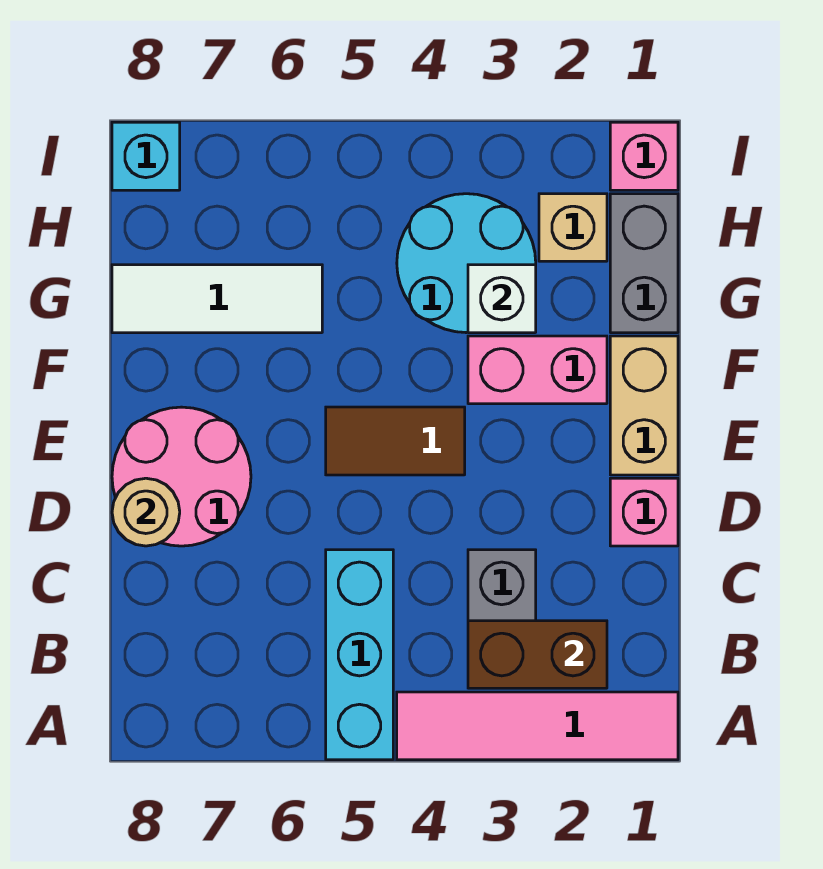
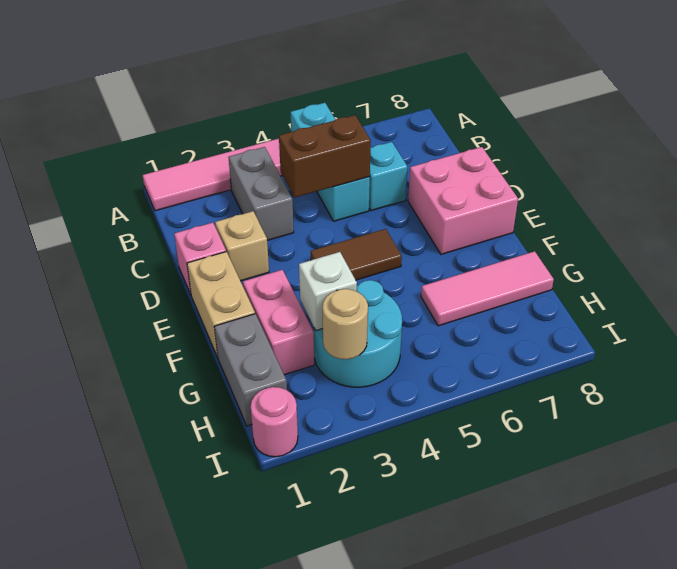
brown 1x2 brick [468,621,607,688] -> brown 1x2 brick moved to [279,115,371,198]
pink 2x2 round brick [112,407,251,546] -> pink 2x2 brick [408,147,518,254]
tan 1x1 round brick [112,478,180,546] -> tan 1x1 round brick moved to [323,289,368,359]
pink 1x2 brick [468,336,607,404] -> pink 1x2 brick turned to [243,270,314,375]
white 1x3 tile [112,265,322,333] -> pink 1x3 tile [421,251,554,326]
tan 1x1 brick [539,194,607,261] -> tan 1x1 brick moved to [215,211,269,281]
pink 1x1 brick [610,122,678,190] -> pink 1x1 round brick [251,387,298,457]
cyan 1x1 brick [112,122,180,190] -> cyan 1x1 brick moved to [369,142,407,211]

